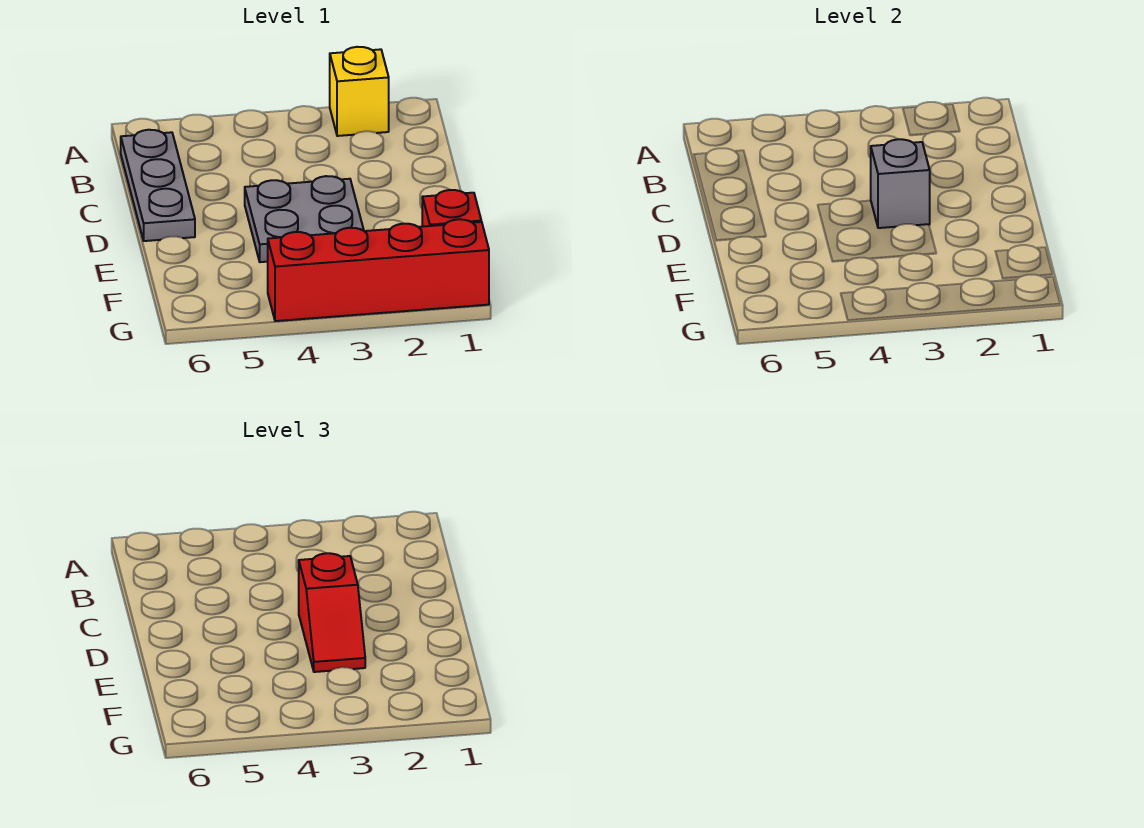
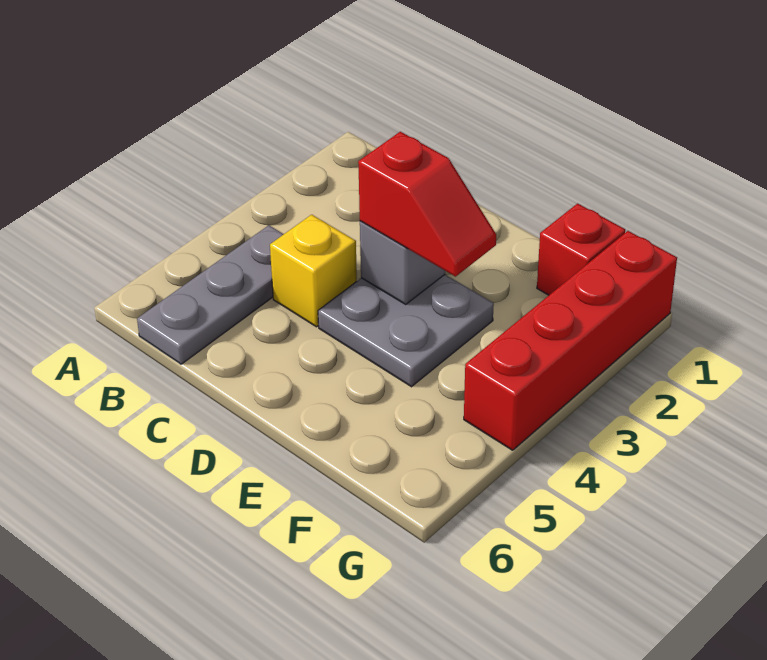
yellow 1x1 brick [330,47,389,136] -> yellow 1x1 brick moved to [270,215,357,327]
grey 1x3 plate [121,130,195,241] -> grey 1x3 plate turned to [137,225,284,364]

